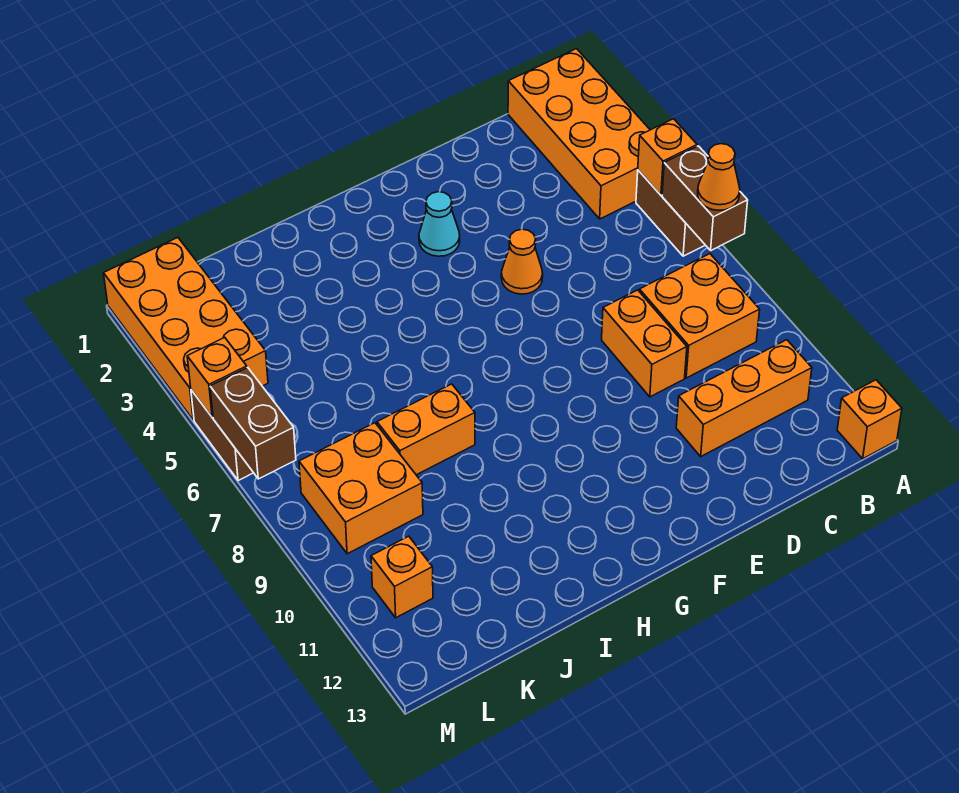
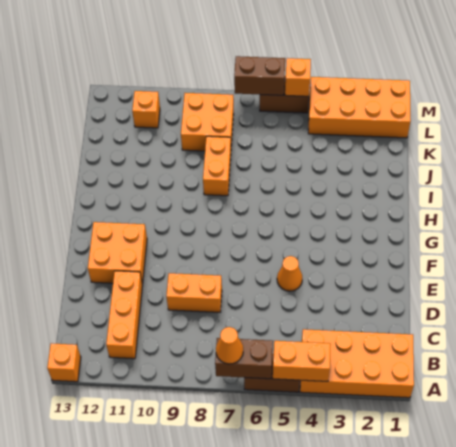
orange 1x1 brick [638,119,697,195] -> orange 1x2 brick [273,341,331,381]
orange 2x2 brick [639,254,760,378] -> orange 2x2 brick moved to [88,222,147,284]
cyan 1x1 cone [419,192,460,256] -> none

